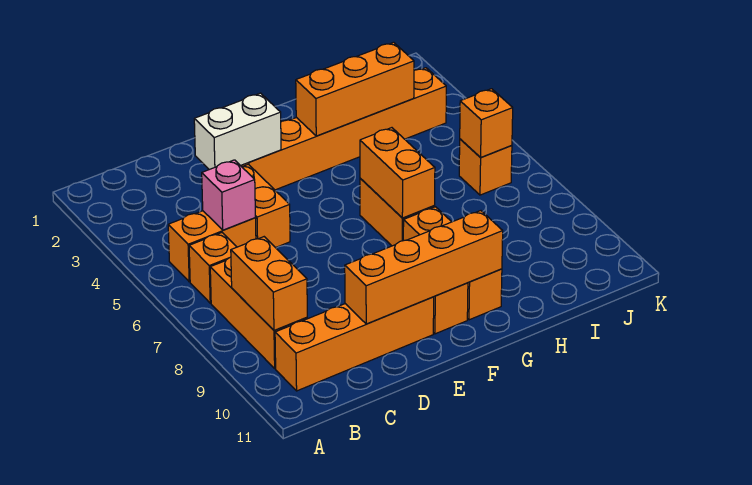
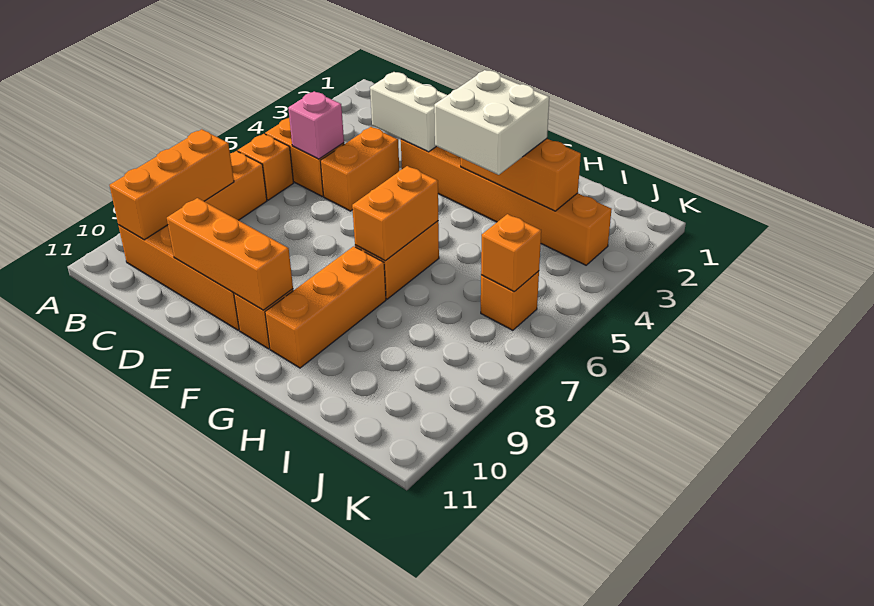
orange 1x2 brick [231,237,307,331] -> orange 1x3 brick [110,129,234,240]
orange 1x4 brick [345,211,503,324] -> orange 1x3 brick [167,198,293,310]
none -> white 2x2 brick [434,70,549,175]

